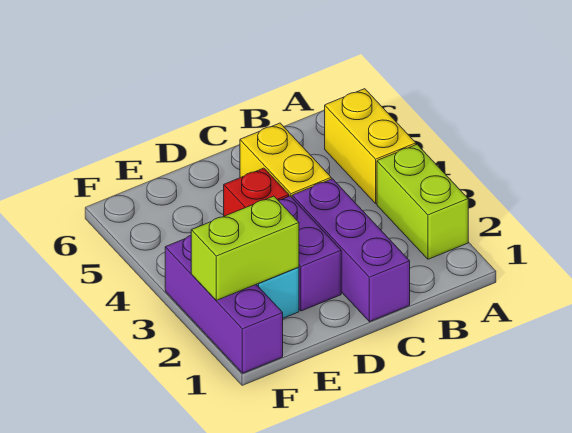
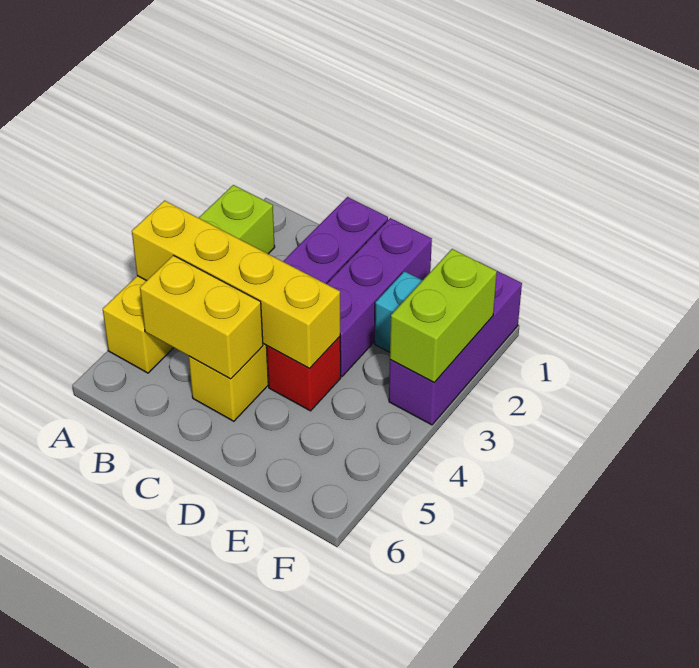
none -> yellow 1x4 brick [132,201,340,369]
none -> yellow 1x2 brick [140,255,263,379]
purple 1x2 brick [278,196,341,311] -> purple 1x3 brick [327,218,432,376]
lime 1x2 brick [191,196,299,300] -> lime 1x2 brick turned to [390,249,497,382]

